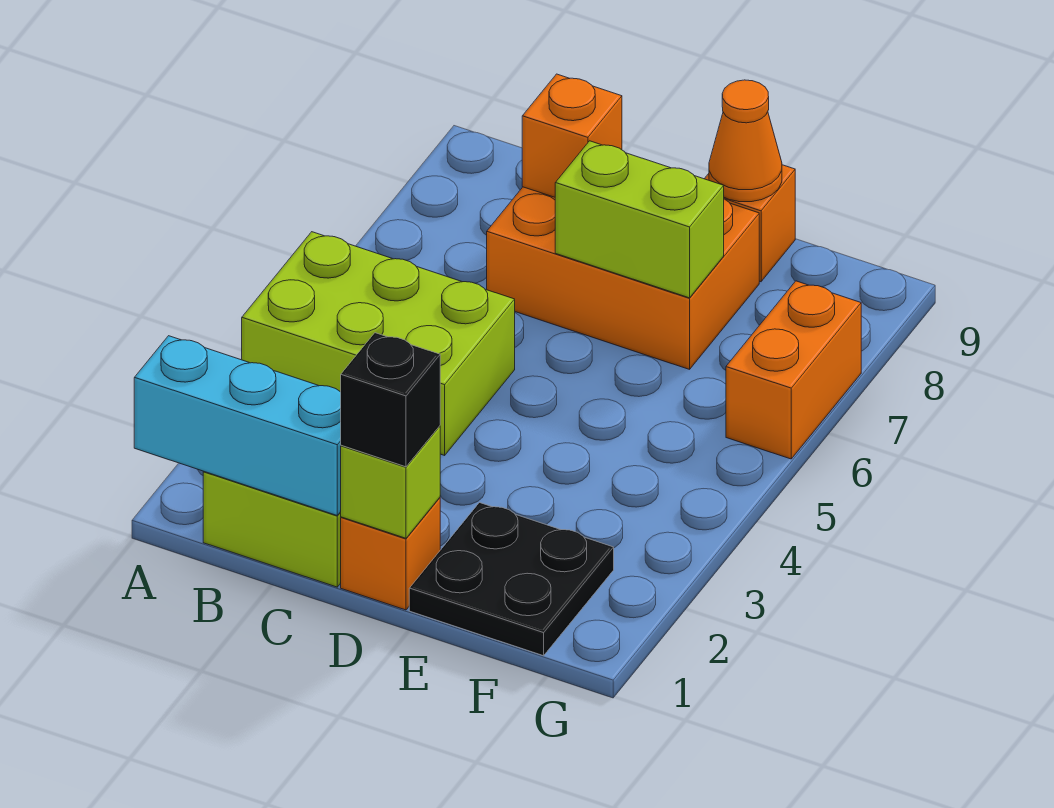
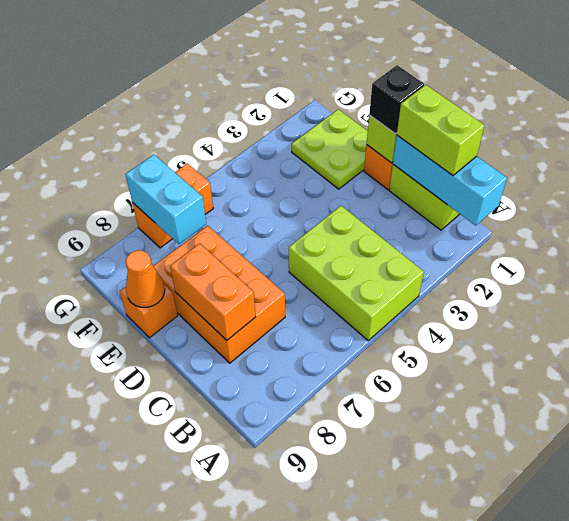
orange 1x1 brick [522,74,622,197] -> orange 1x2 brick [170,243,256,340]
lime 1x2 brick [555,141,724,298] -> lime 1x2 brick moved to [397,85,484,176]
black 2x2 plate [409,503,614,656] -> lime 2x2 plate [292,109,368,189]
none -> cyan 1x2 brick [125,155,206,244]

